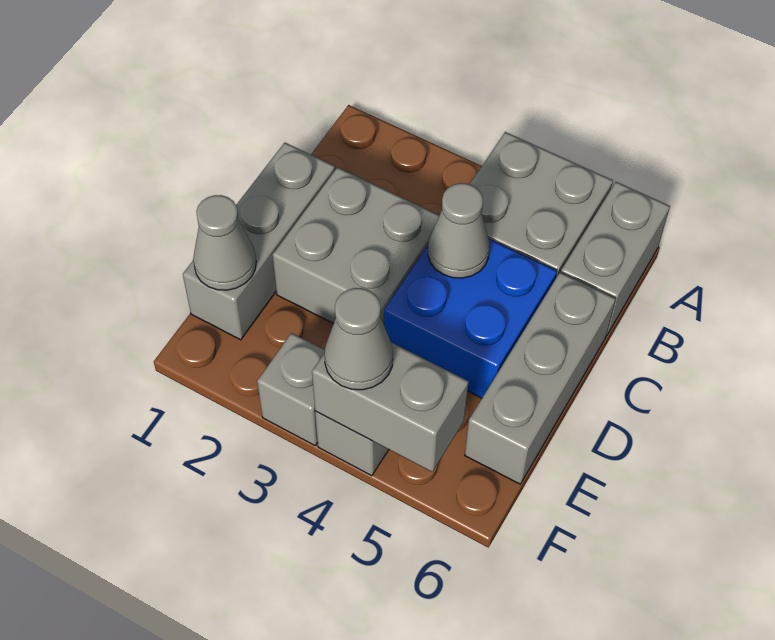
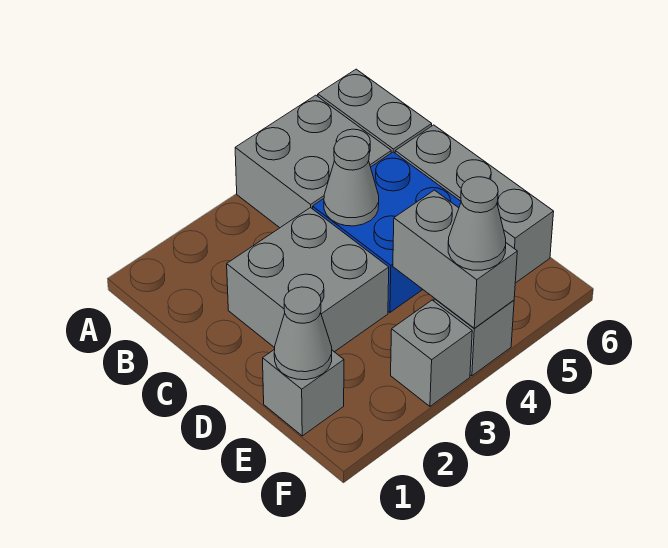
grey 1x3 brick [183,143,335,340] -> grey 1x1 brick [263,349,344,436]
grey 1x2 brick [312,342,469,472] -> grey 1x2 brick turned to [393,190,517,328]

